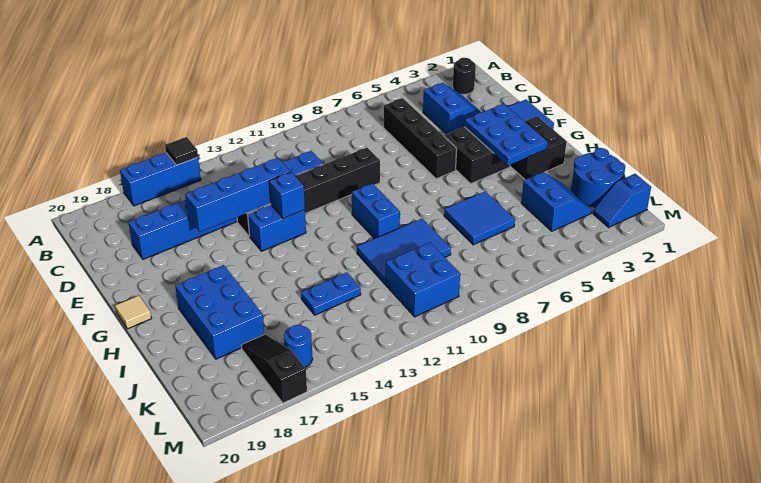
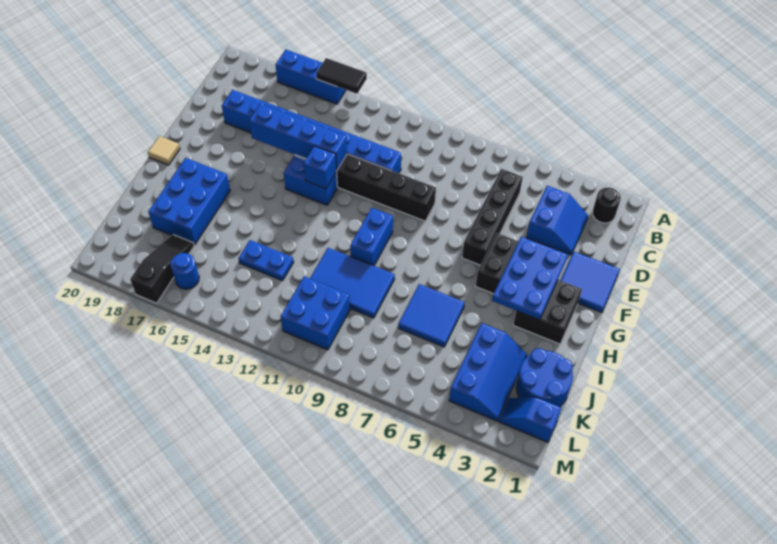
black 1x1 tile [165,137,198,165] -> black 1x2 tile [316,58,367,94]
blue 2x2 slope [521,172,592,231] -> blue 2x3 slope [449,323,527,421]

